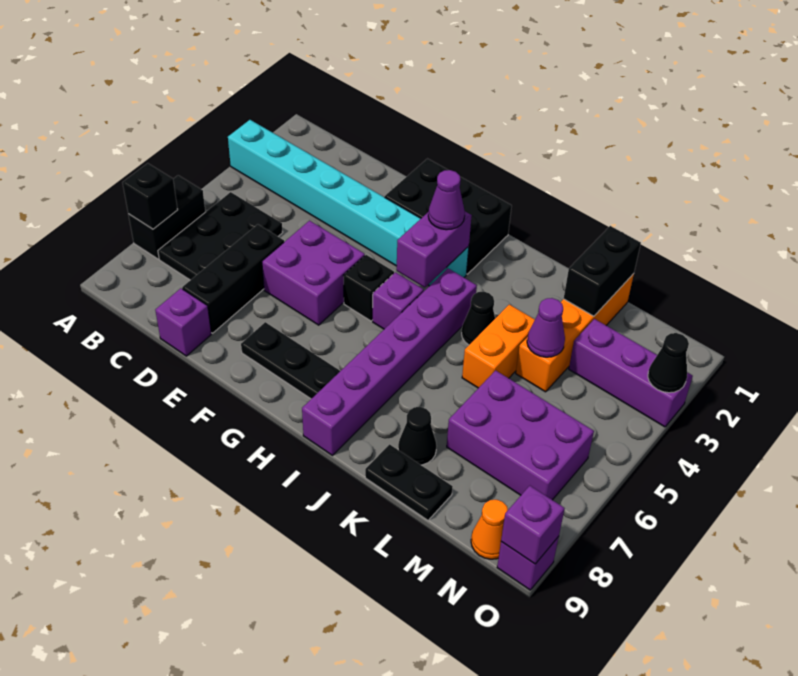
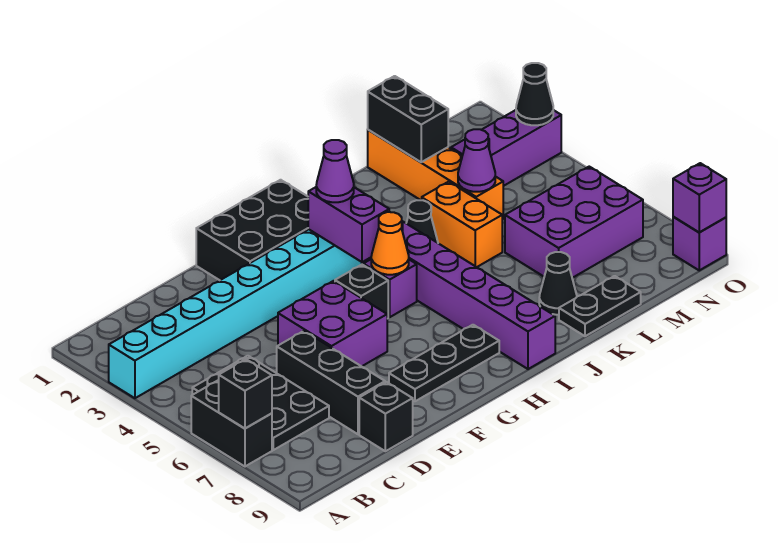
purple 1x1 brick [155,288,211,356] -> black 1x1 brick [359,382,413,451]
orange 1x1 cone [471,500,508,559] -> orange 1x1 cone moved to [371,212,409,275]

